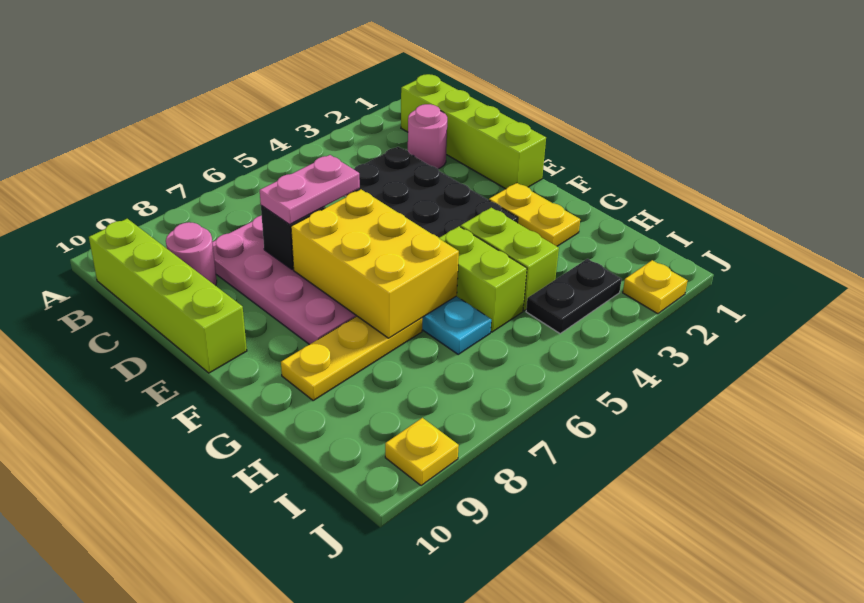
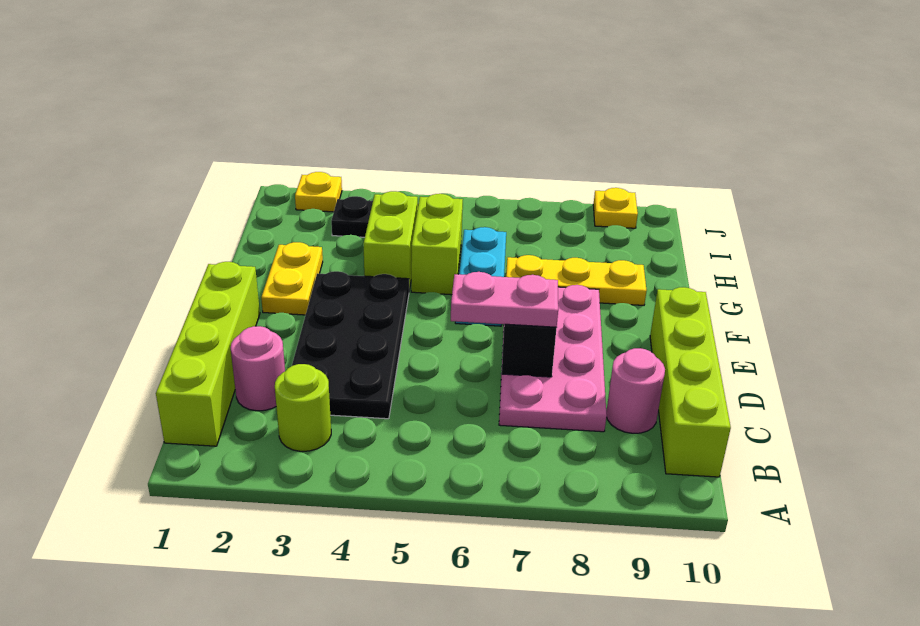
none -> lime 1x1 round brick [275,364,331,451]
yellow 2x3 brick [291,190,459,338] -> none

